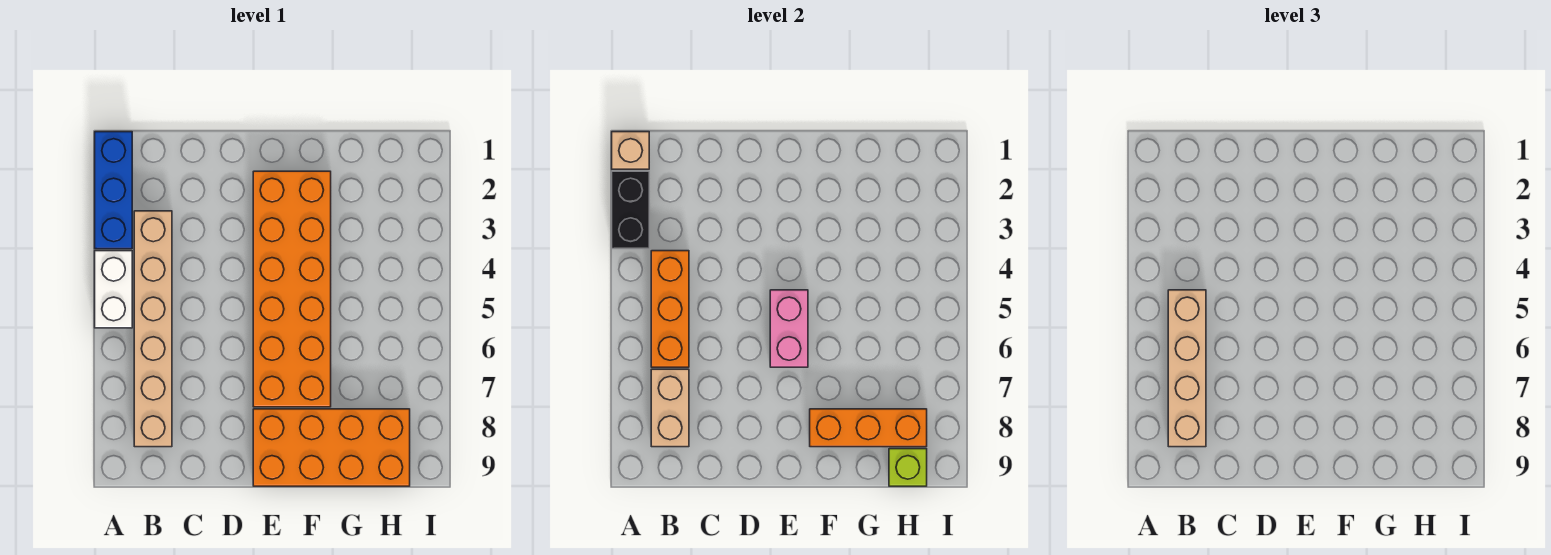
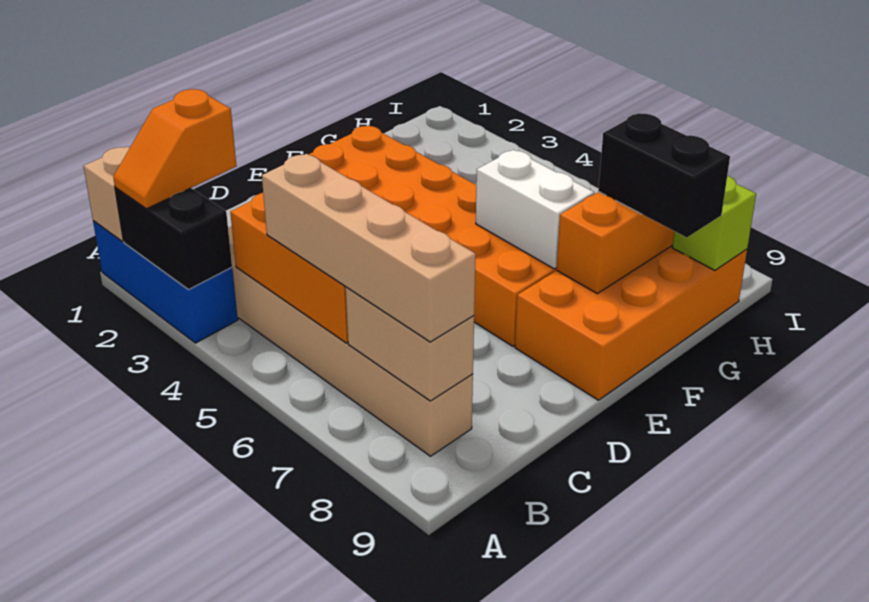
none -> orange 1x2 slope [113,89,236,209]
white 1x2 brick [95,251,132,328] -> white 1x2 brick moved to [476,150,594,269]
pink 1x2 brick [770,290,808,367] -> none
none -> black 1x2 brick [598,114,730,238]

